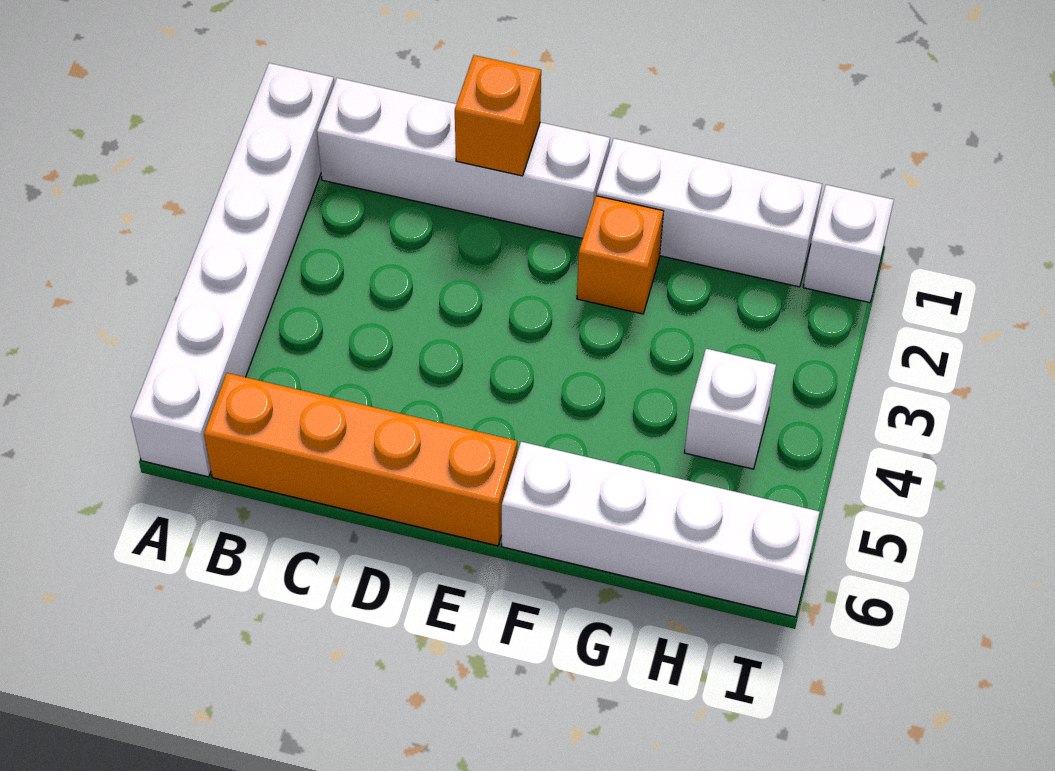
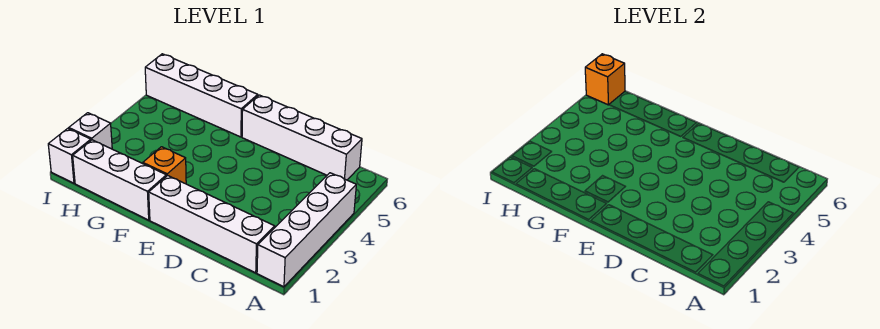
white 1x6 brick [131,63,334,477] -> white 1x4 brick [257,173,356,287]
orange 1x4 brick [204,373,517,546] -> white 1x4 brick [242,95,362,180]
orange 1x1 brick [455,55,541,176] -> orange 1x1 brick moved to [585,54,625,105]
white 1x1 brick [684,349,776,469] -> white 1x1 brick moved to [69,113,112,149]

